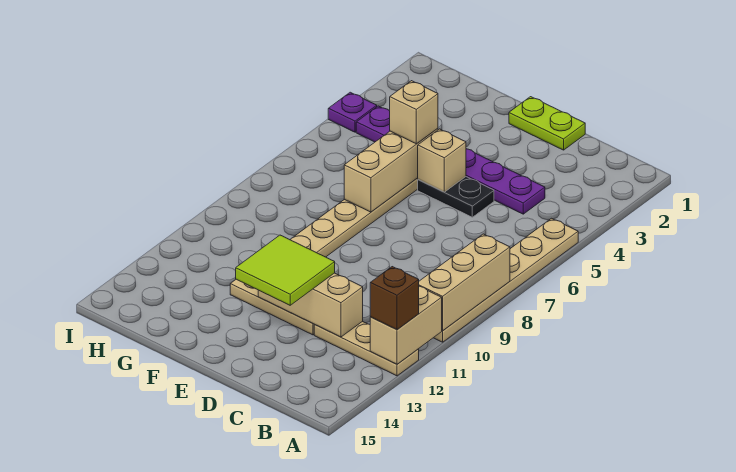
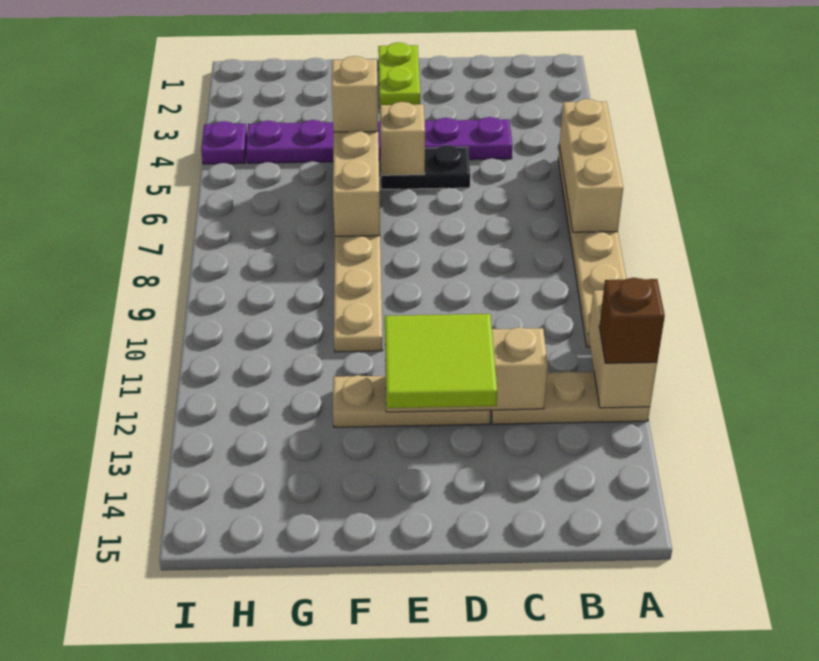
tan 1x3 brick [419,234,510,331] -> tan 1x3 brick moved to [559,99,623,232]
lime 1x2 plate [509,97,585,150] -> lime 1x2 plate turned to [378,42,420,105]

